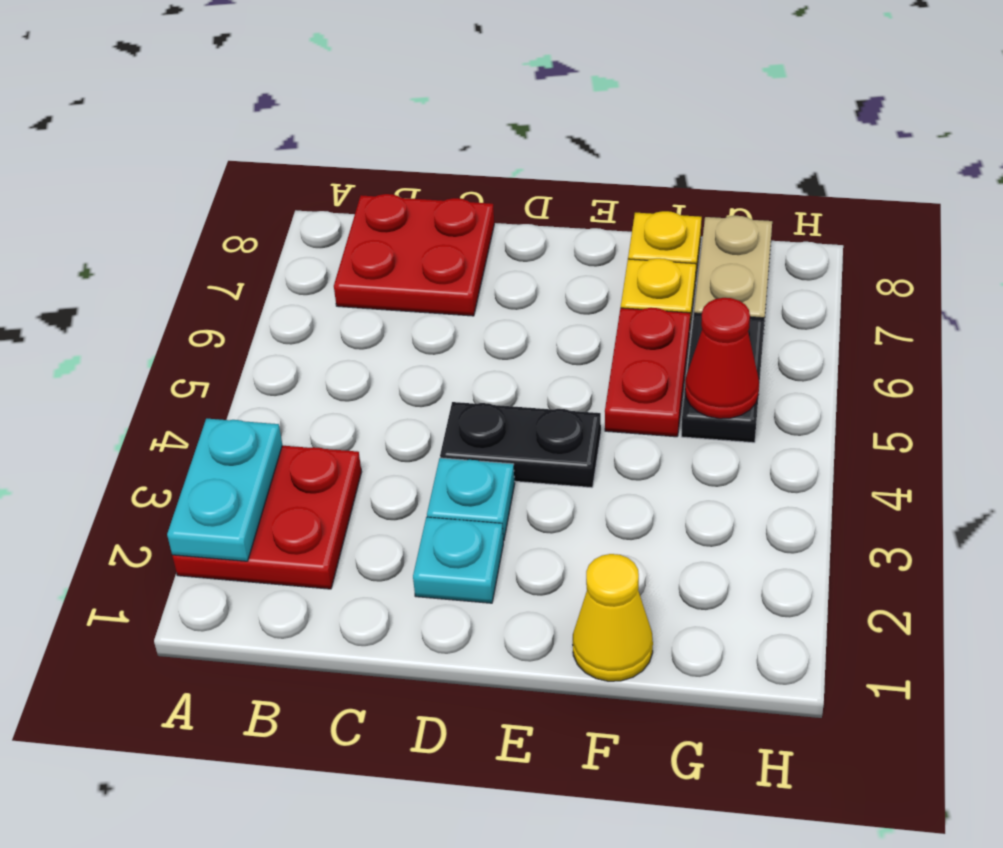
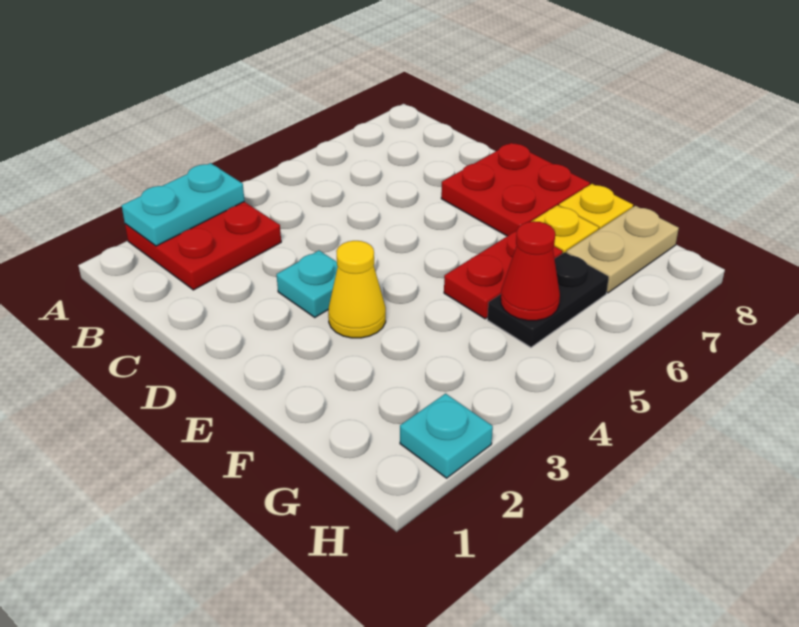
red 2x2 plate [334,194,494,316] -> red 2x2 plate moved to [441,143,590,236]
cyan 1x1 plate [413,517,503,603] -> cyan 1x1 plate moved to [400,394,493,478]
black 1x2 plate [440,402,601,488] -> none
yellow 1x1 cone [573,554,653,681] -> yellow 1x1 cone moved to [328,241,386,338]

